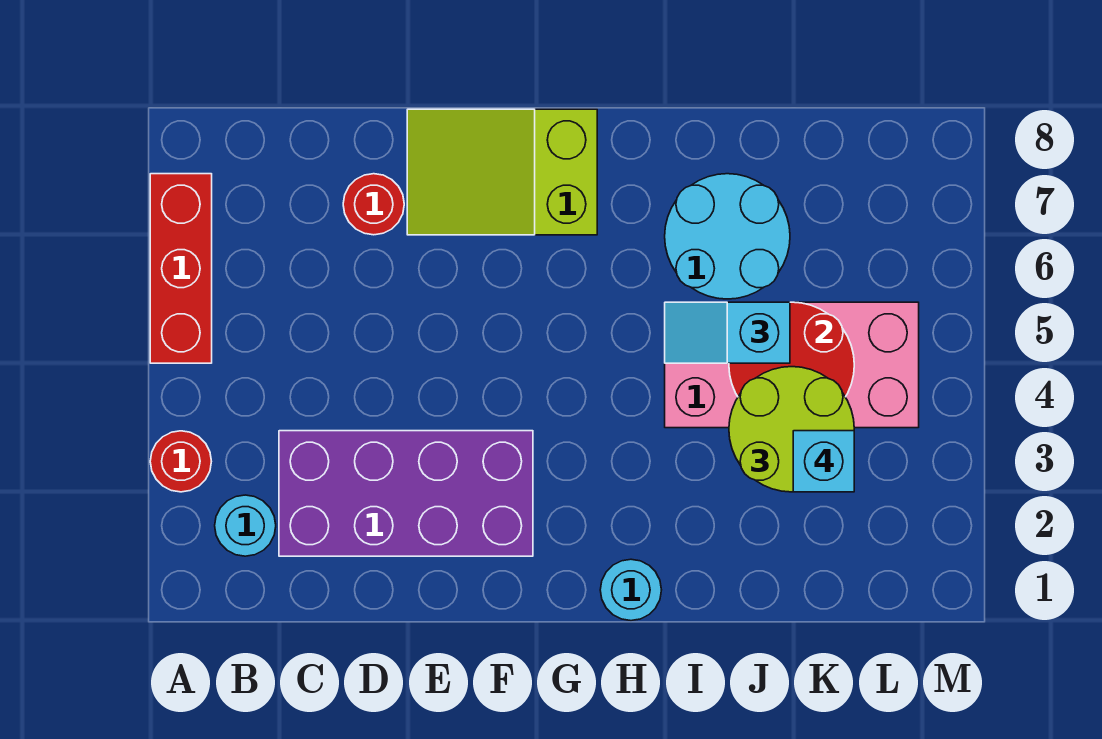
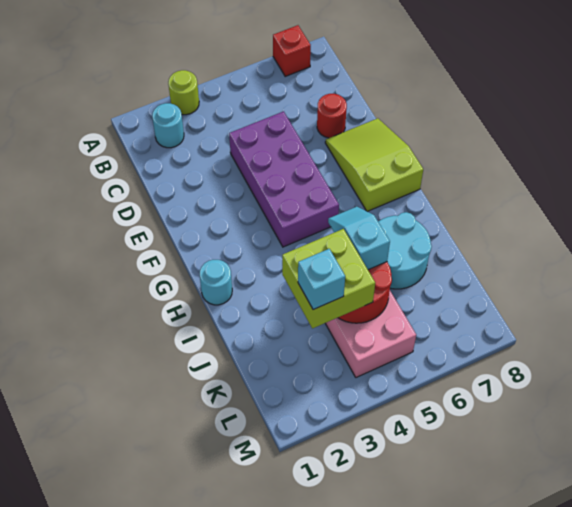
red 1x1 round brick [150,431,211,492] -> lime 1x1 round brick [168,70,199,115]
red 1x3 brick [150,174,212,363] -> red 1x1 brick [273,25,311,76]
purple 2x4 brick [279,431,533,556] -> purple 2x4 brick moved to [229,111,339,247]
lime 2x2 round brick [729,367,854,492] -> lime 2x2 brick [282,229,375,328]

